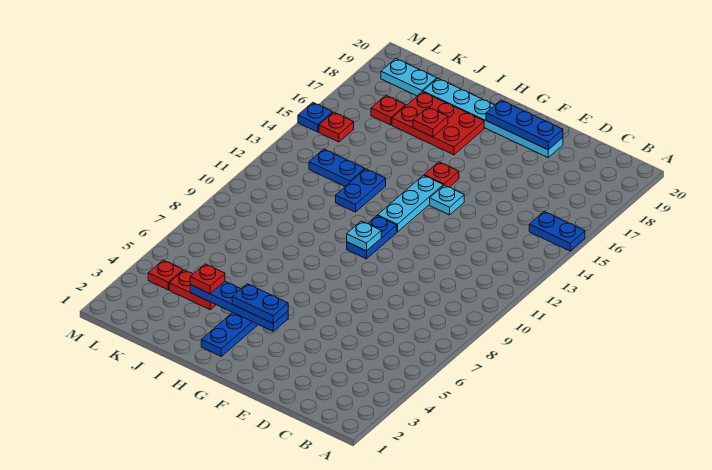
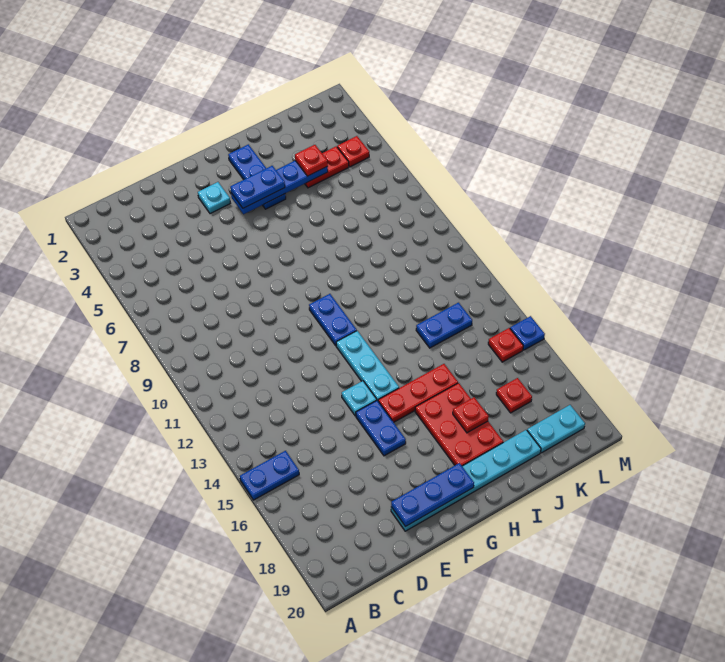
cyan 1x1 plate [347,221,381,251] -> cyan 1x1 plate moved to [198,182,230,214]
red 1x1 plate [424,162,459,187] -> red 1x3 plate [378,364,458,422]
red 2x3 plate [392,92,484,155] -> red 2x3 plate turned to [415,383,503,466]
blue 1x2 plate [336,169,386,212] -> blue 1x2 plate moved to [356,400,406,456]

